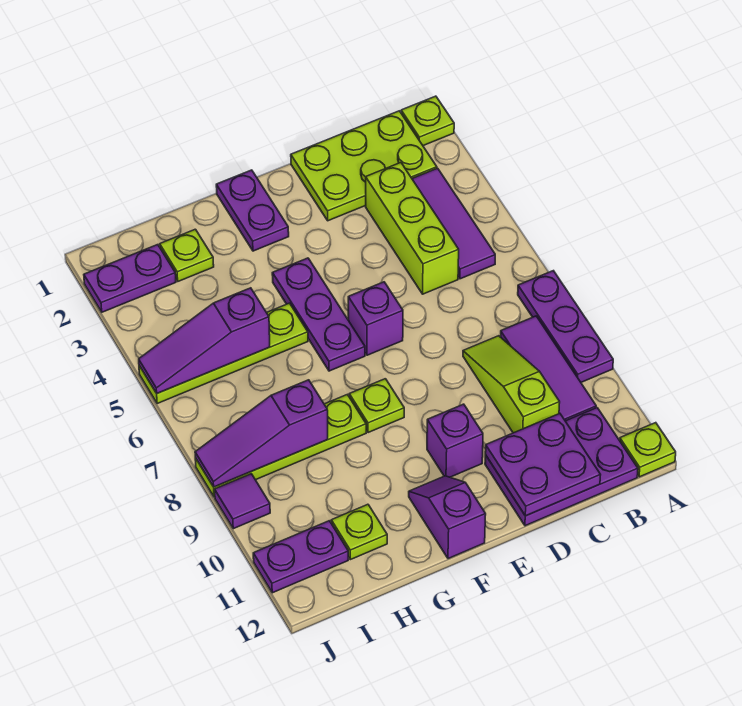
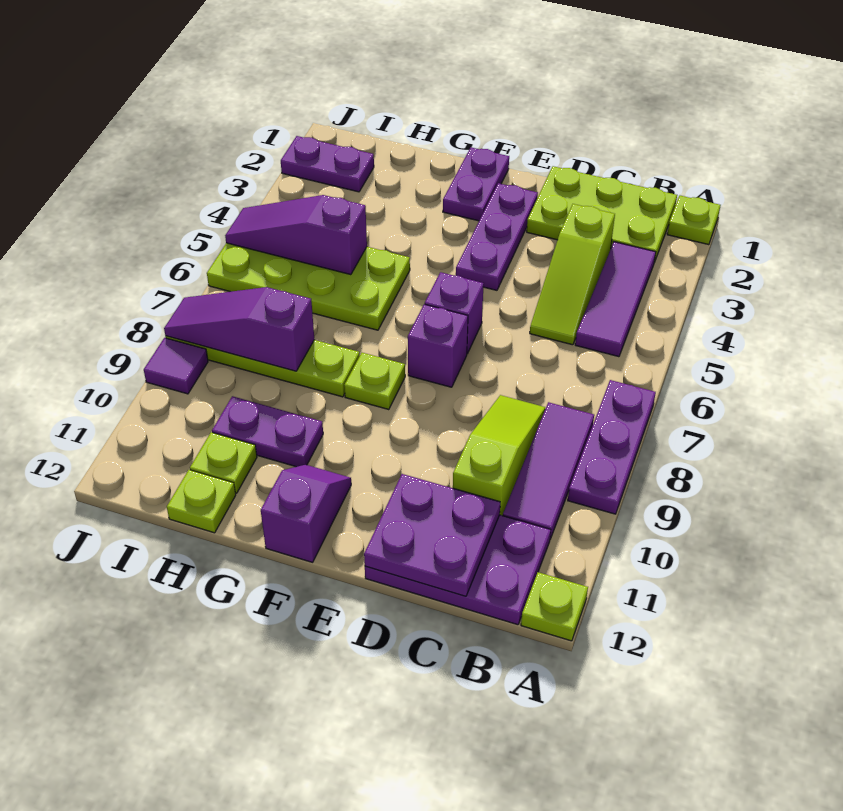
lime 1x3 brick [366,163,459,294] -> lime 1x3 slope [530,204,615,345]
purple 1x1 brick [427,404,483,477] -> purple 1x1 brick moved to [408,304,468,387]
purple 1x3 plate [272,258,365,371] -> purple 1x3 plate moved to [456,183,538,290]
lime 1x4 plate [139,303,308,404] -> lime 2x4 plate [207,243,410,330]
lime 1x1 plate [160,229,214,281] -> lime 1x1 plate moved to [167,470,236,533]
purple 1x2 plate [253,521,348,593] -> purple 1x2 plate moved to [212,396,323,467]

